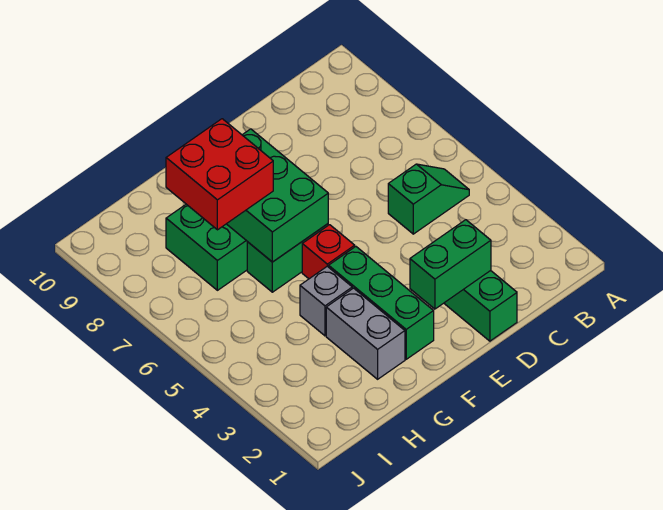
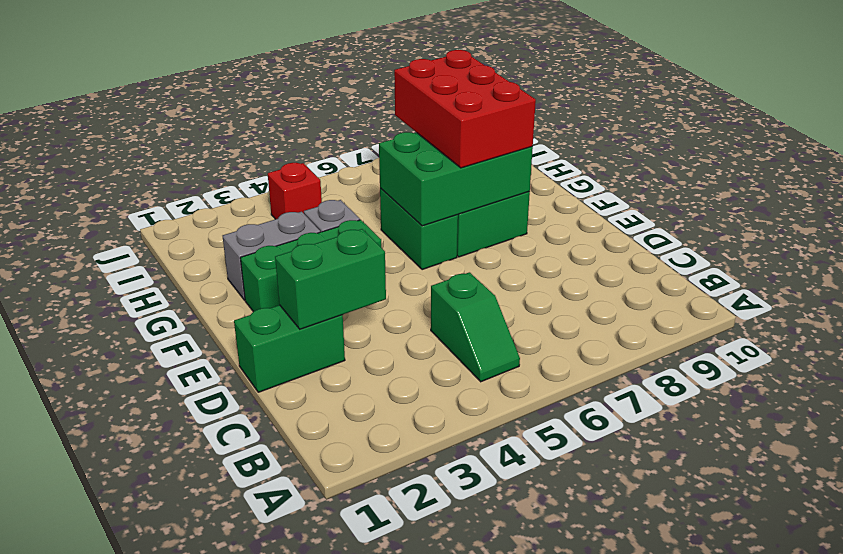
green 1x2 brick [410,220,491,309] -> green 1x2 brick turned to [275,229,386,329]
red 1x1 brick [302,225,355,279] -> red 1x1 brick moved to [268,163,322,219]
red 2x2 brick [166,119,273,230] -> red 2x3 brick [394,50,536,168]

